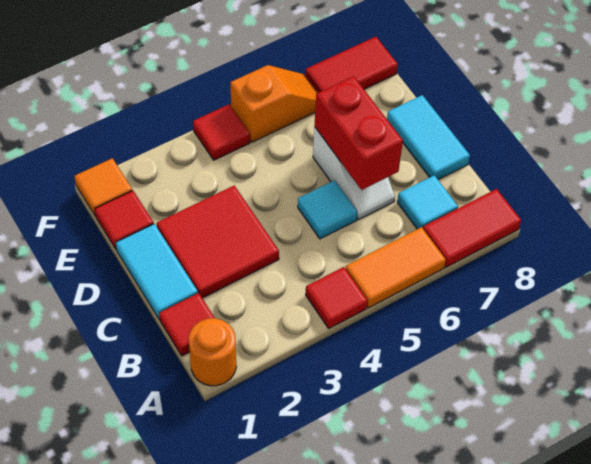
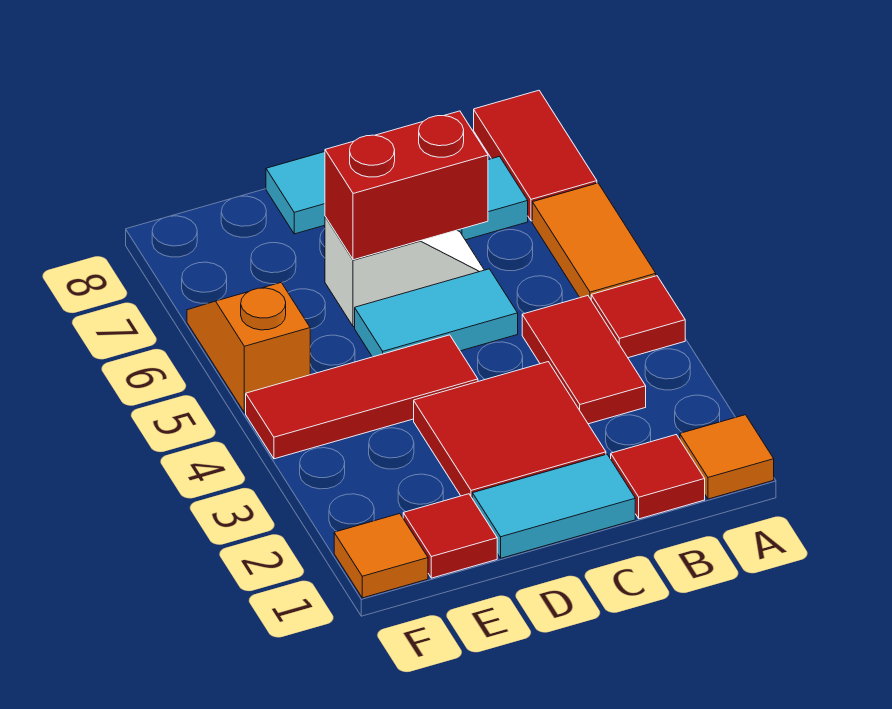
orange 1x1 round brick [189,318,236,386] -> orange 1x1 tile [680,415,774,499]
cyan 1x1 tile [298,180,357,239] -> cyan 1x2 tile [355,269,518,357]
red 1x1 tile [193,105,250,160] -> red 1x3 tile [246,335,478,459]
red 1x2 tile [305,37,398,93] -> red 1x2 tile moved to [522,296,646,424]

